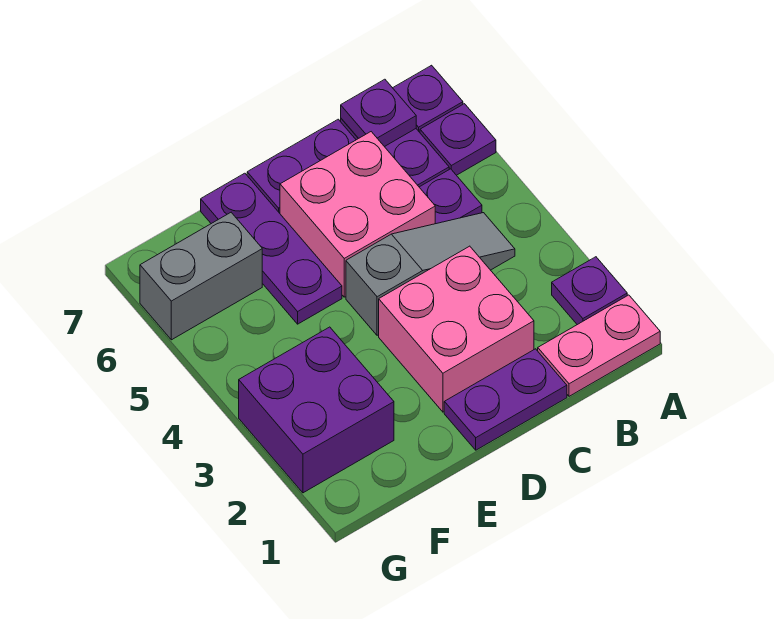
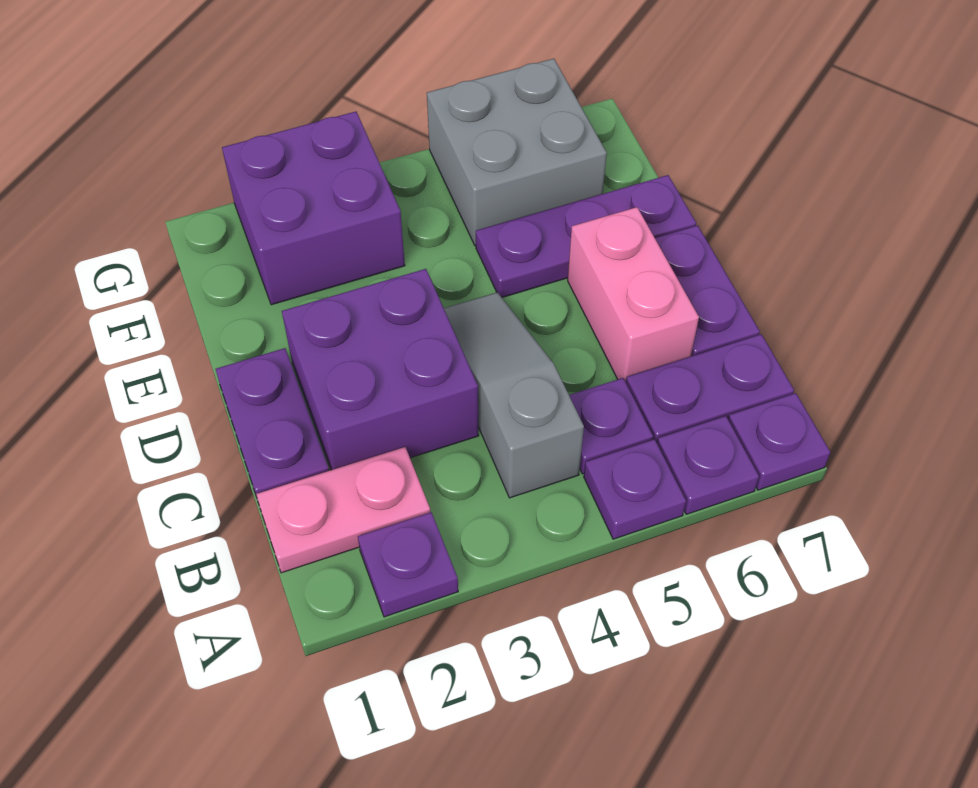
pink 1x2 plate [538,295,660,396] -> pink 1x2 plate turned to [256,447,430,573]
grey 1x3 slope [346,213,515,335] -> grey 1x3 slope turned to [444,292,584,498]
purple 1x1 plate [341,79,416,147] -> purple 1x1 plate moved to [584,439,686,539]
pink 2x2 brick [379,246,534,412] -> purple 2x2 brick [282,269,479,470]
pink 2x2 brick [280,132,435,297] -> pink 1x2 brick [568,207,699,382]
grey 1x2 brick [140,213,262,340] -> grey 2x2 brick [427,59,607,245]

